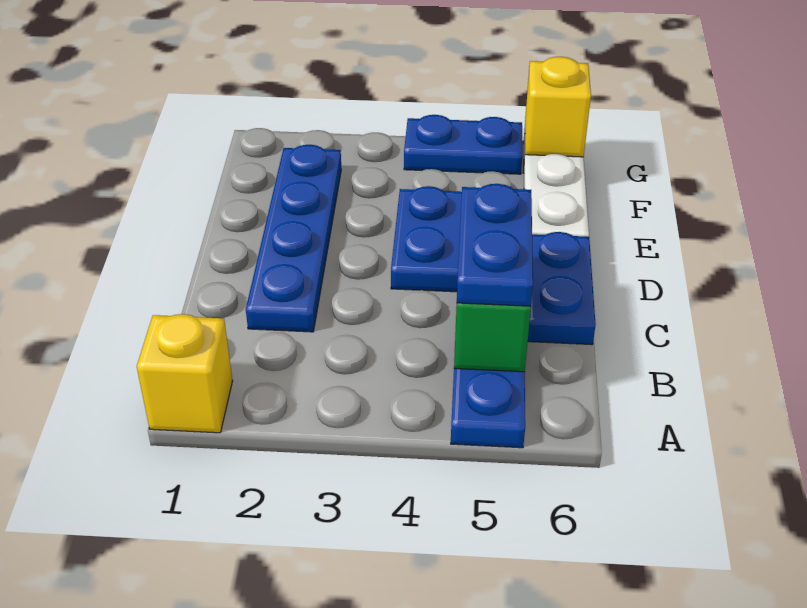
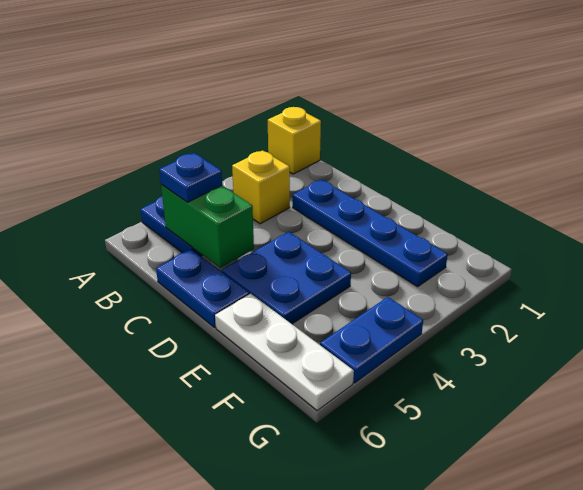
blue 1x2 plate [457,184,533,306] -> blue 1x1 plate [159,153,222,202]
yellow 1x1 brick [525,57,591,157] -> yellow 1x1 brick moved to [232,151,290,224]

